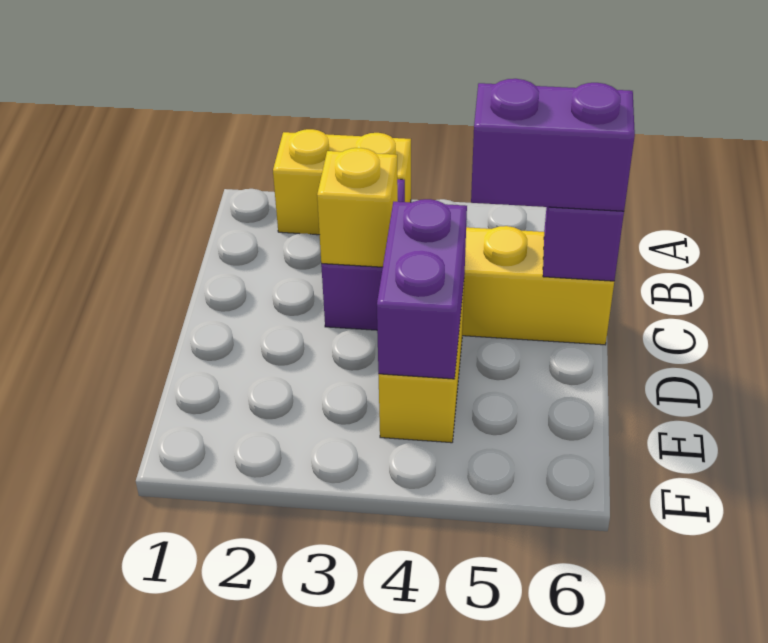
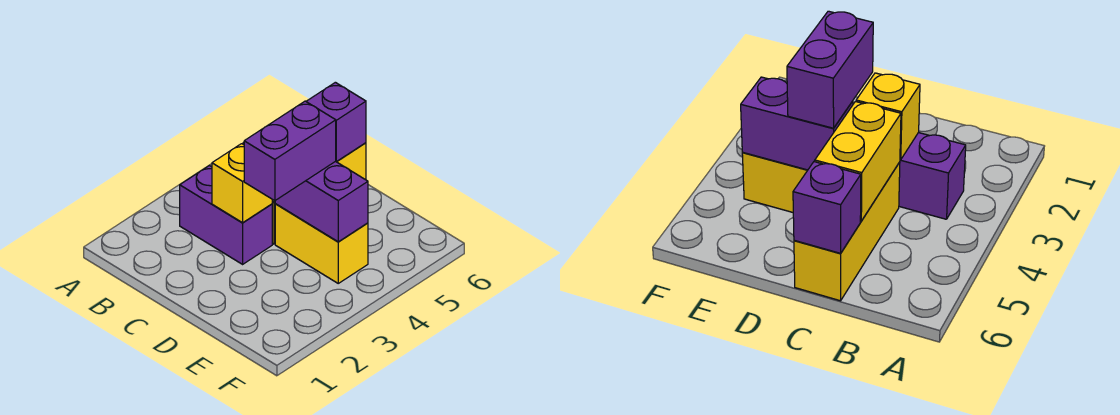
yellow 1x2 brick [273,129,411,235] -> yellow 1x2 brick moved to [815,102,901,221]
purple 1x2 brick [471,79,635,211] -> purple 1x2 brick moved to [244,101,336,201]

